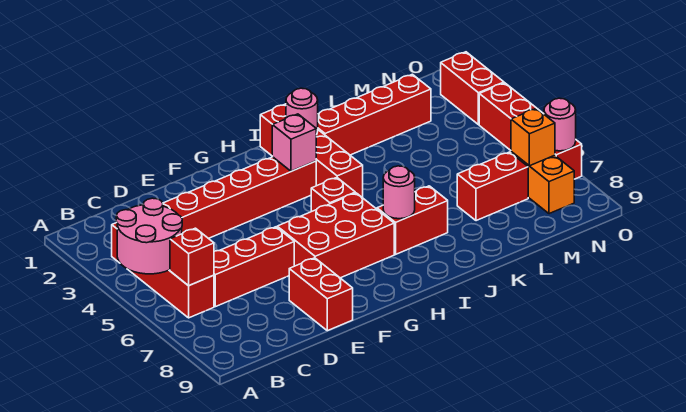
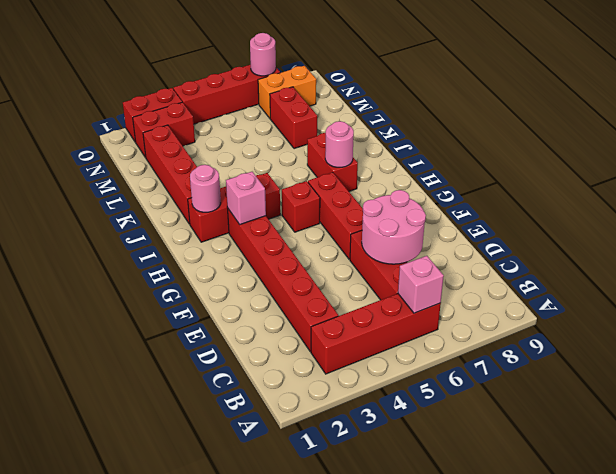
pink 2x2 round brick [116,198,182,274] -> pink 2x2 round brick moved to [362,190,426,264]
red 1x1 brick [170,228,214,286] -> pink 1x1 brick [398,256,444,313]
red 1x2 brick [289,258,353,331] -> red 1x2 brick moved to [133,102,195,158]
red 2x3 brick [277,193,394,278] -> red 1x3 brick [308,172,363,259]
red 1x4 brick [260,104,363,197] -> red 1x3 brick [188,173,280,242]
orange 1x1 brick [511,108,555,166] -> none

